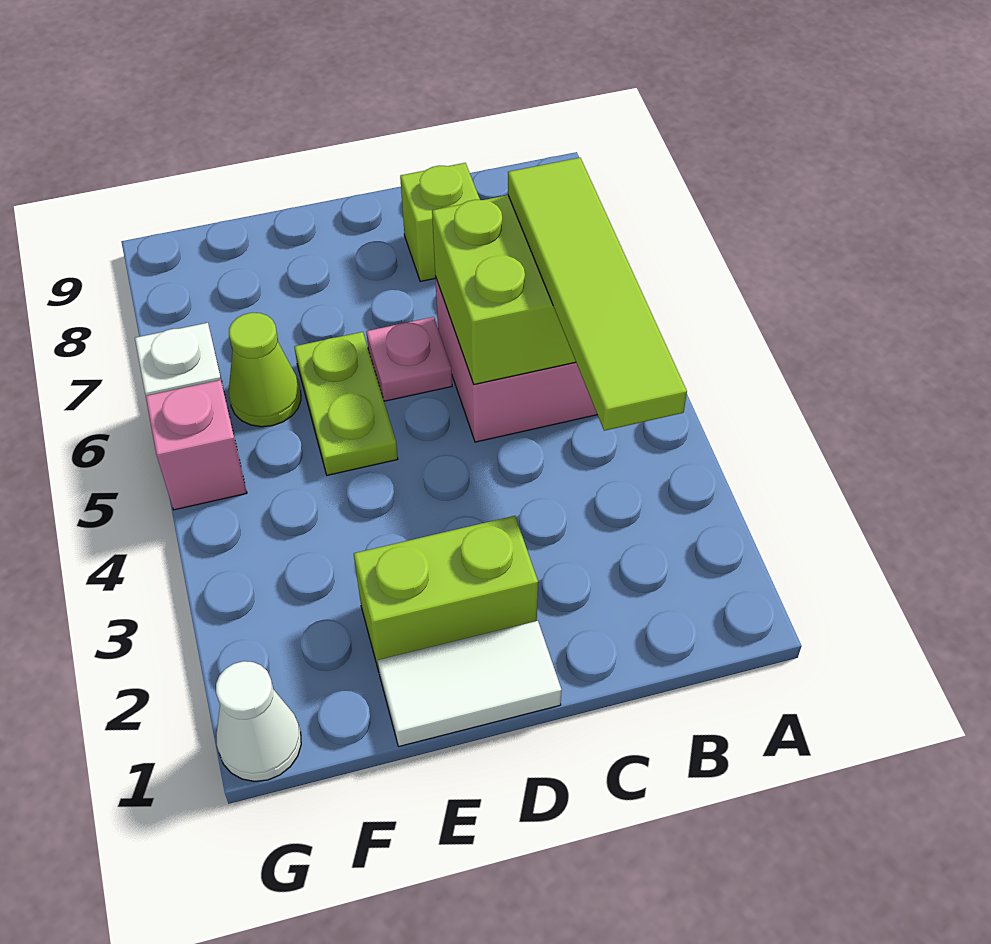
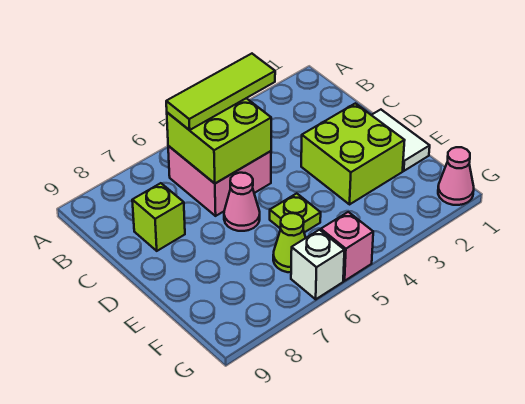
lime 1x4 tile [508,158,687,431] -> lime 1x3 tile [166,54,275,130]
lime 1x2 brick [354,516,538,671] -> lime 2x2 brick [301,103,405,204]
pink 1x1 plate [366,317,452,401] -> pink 1x1 cone [224,173,260,231]
lime 1x2 plate [294,332,398,475] -> lime 1x1 plate [270,193,321,232]
white 1x1 cone [216,661,301,781] -> pink 1x1 cone [438,147,474,205]

